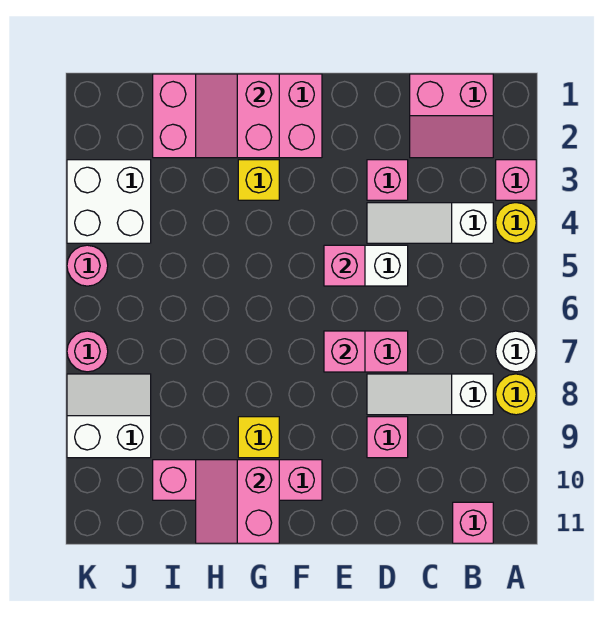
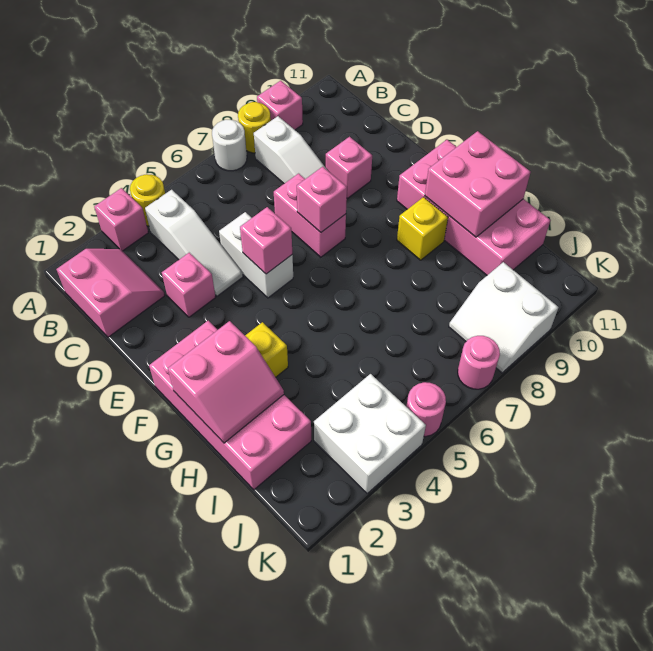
pink 1x1 brick [453,502,493,543] -> pink 1x1 brick moved to [257,81,303,130]
pink 1x4 brick [153,460,322,500] -> pink 2x4 brick [397,140,550,275]
pink 2x2 slope [196,460,279,543] -> pink 2x2 brick [425,131,531,237]

